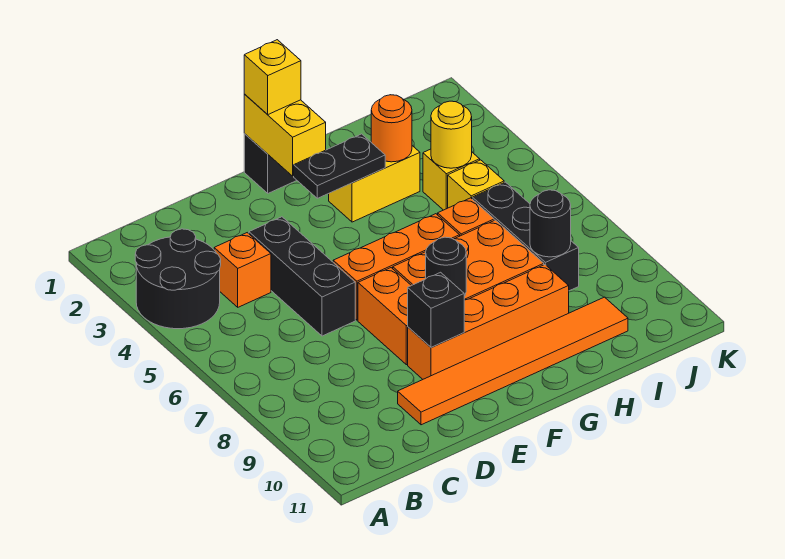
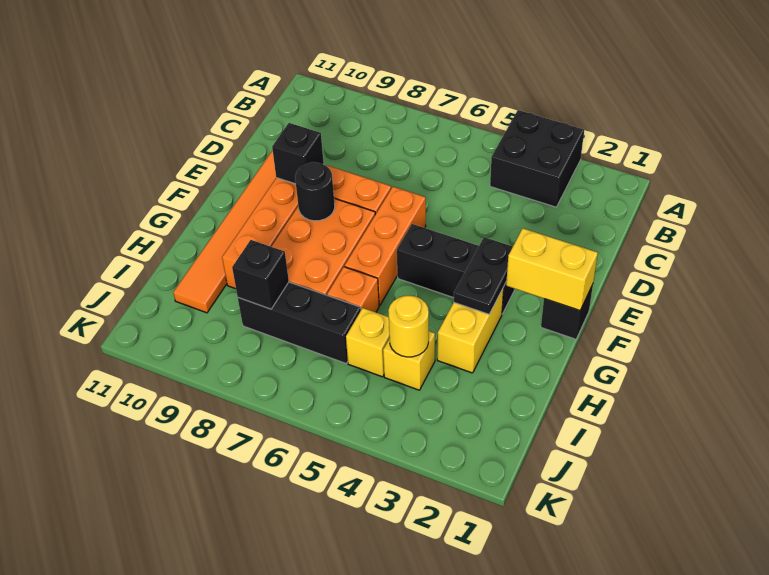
black 2x2 round brick [135,229,221,329] -> black 2x2 brick [490,110,584,207]
orange 1x1 brick [214,233,271,307] -> none
black 1x3 brick [249,217,355,336] -> black 1x3 brick moved to [397,224,515,314]
yellow 1x1 brick [244,40,301,115] -> none
orange 1x1 round brick [371,95,412,162] -> none
black 1x1 round brick [530,190,571,257] -> black 1x1 brick [232,240,289,309]

